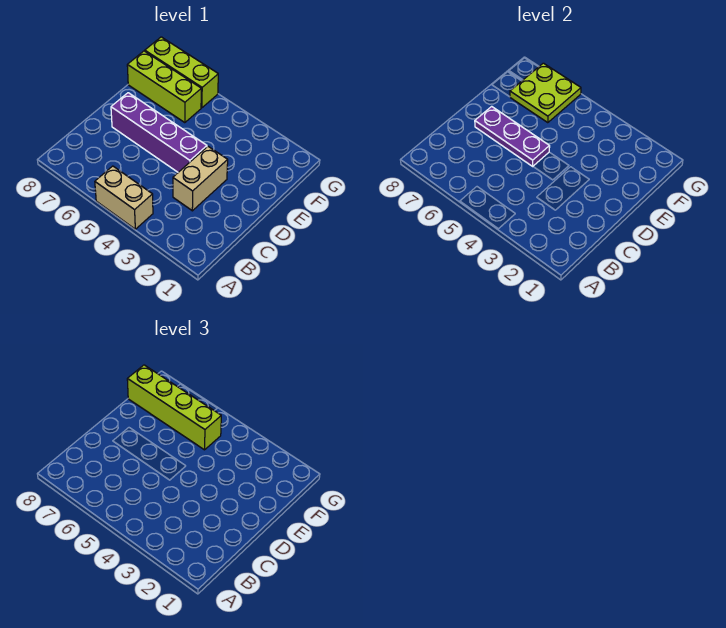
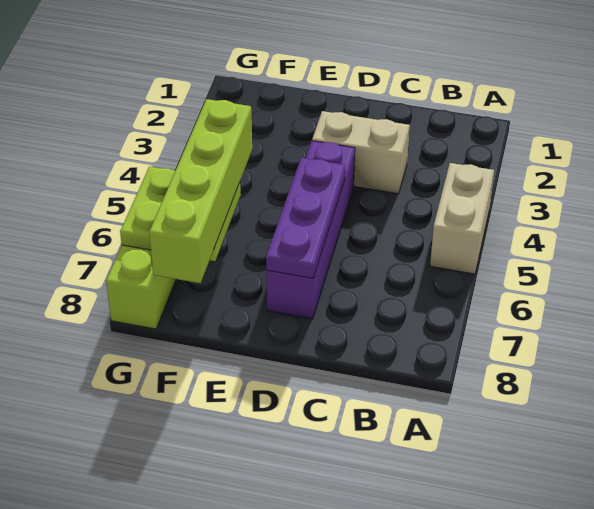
lime 1x3 brick [127,51,201,123] -> none

